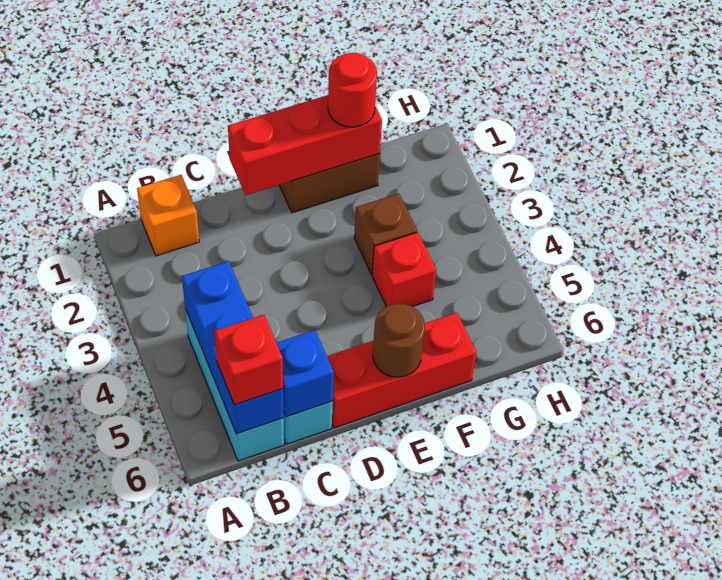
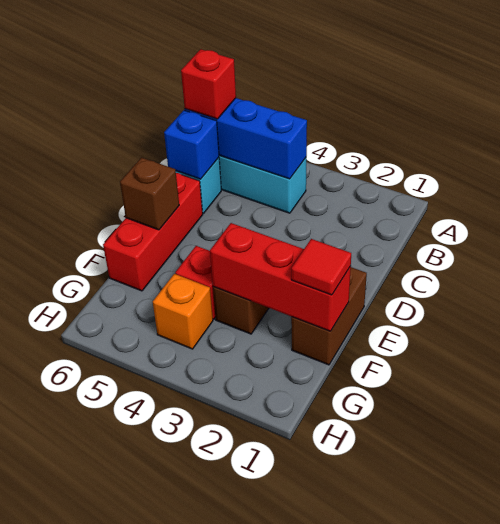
orange 1x1 brick [137,175,199,256] -> orange 1x1 brick moved to [153,274,213,349]
red 1x3 brick [228,95,382,195] -> red 1x3 brick turned to [210,223,351,331]
brown 1x1 round brick [373,304,425,377] -> brown 1x1 brick [120,158,179,230]
red 1x1 round brick [328,53,377,127] -> red 1x1 tile [291,239,351,295]

